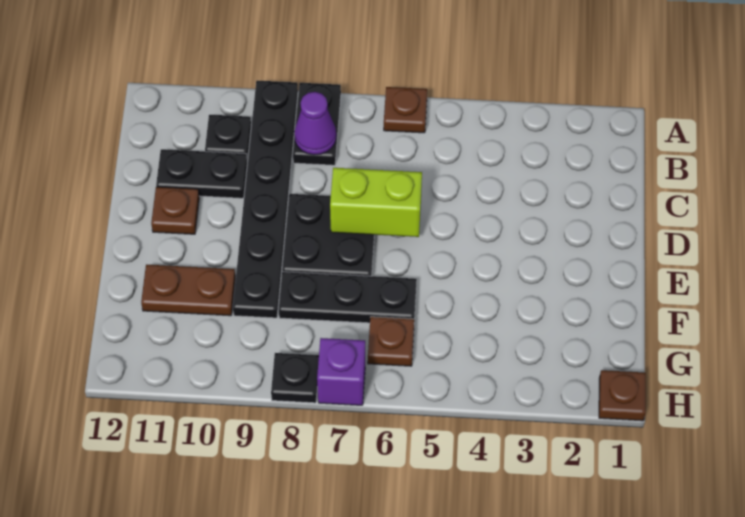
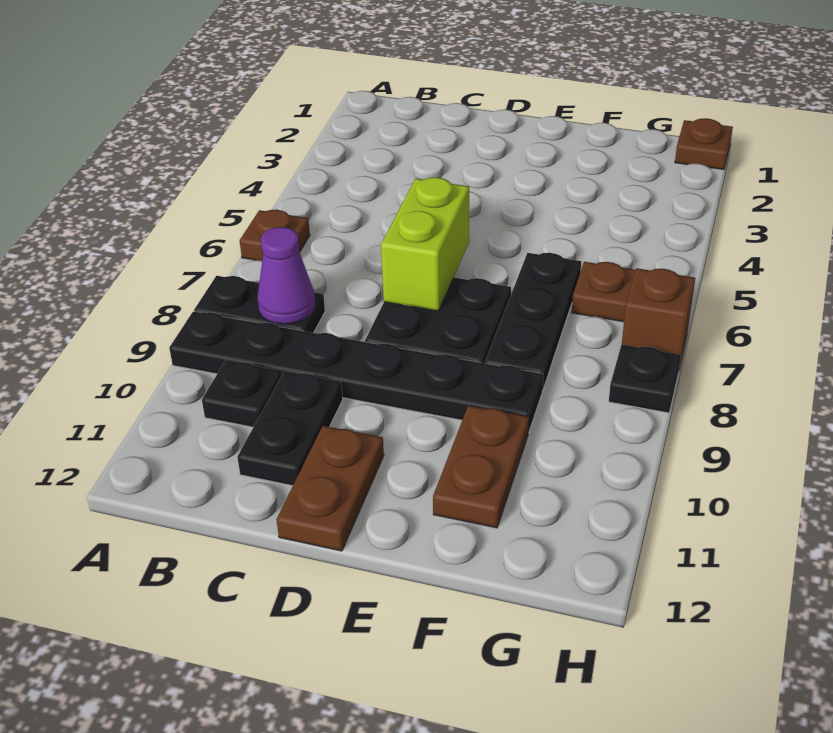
brown 1x1 plate [151,187,199,234] -> brown 1x2 plate [276,426,384,551]
purple 1x1 brick [317,338,365,405] -> brown 1x1 brick [622,268,695,368]

